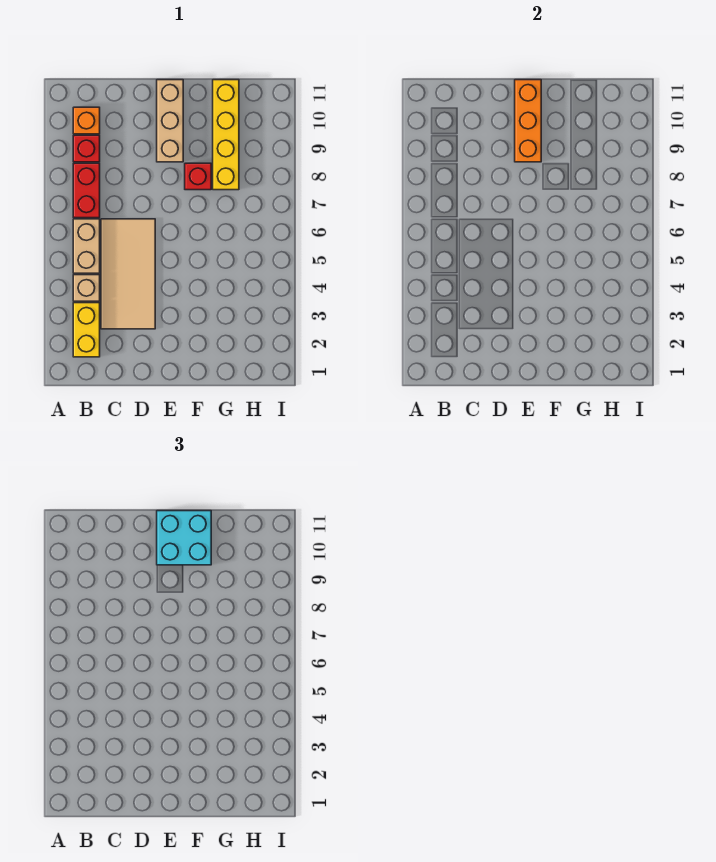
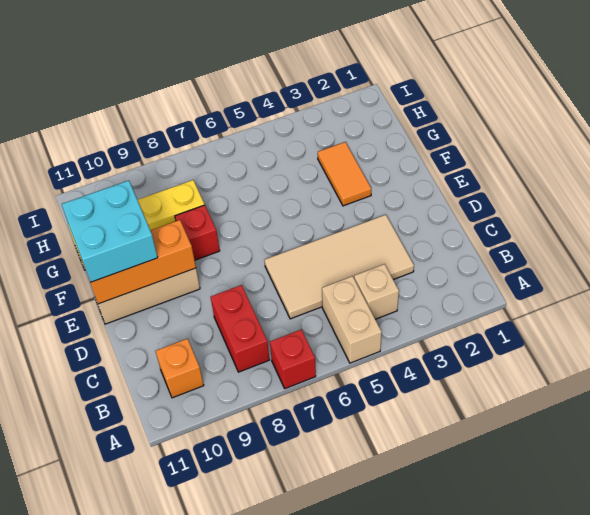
yellow 1x2 brick [73,303,100,357] -> none
tan 1x2 brick [73,219,100,273] -> tan 1x2 brick turned to [322,276,382,363]
red 1x2 brick [73,163,100,218] -> red 1x2 brick turned to [211,285,270,372]
red 1x1 brick [73,135,100,162] -> red 1x1 brick moved to [270,330,316,389]
none -> orange 1x2 tile [318,142,371,206]

